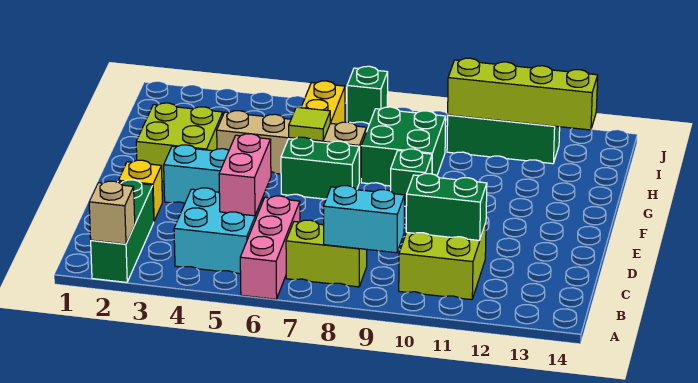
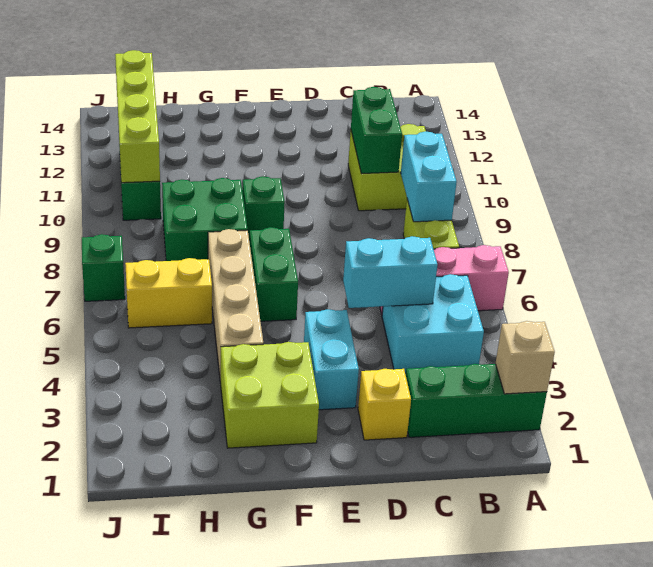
pink 1x2 brick [219,134,271,216] -> cyan 1x2 brick [343,236,438,308]
lime 1x1 tile [289,107,331,141] -> none

